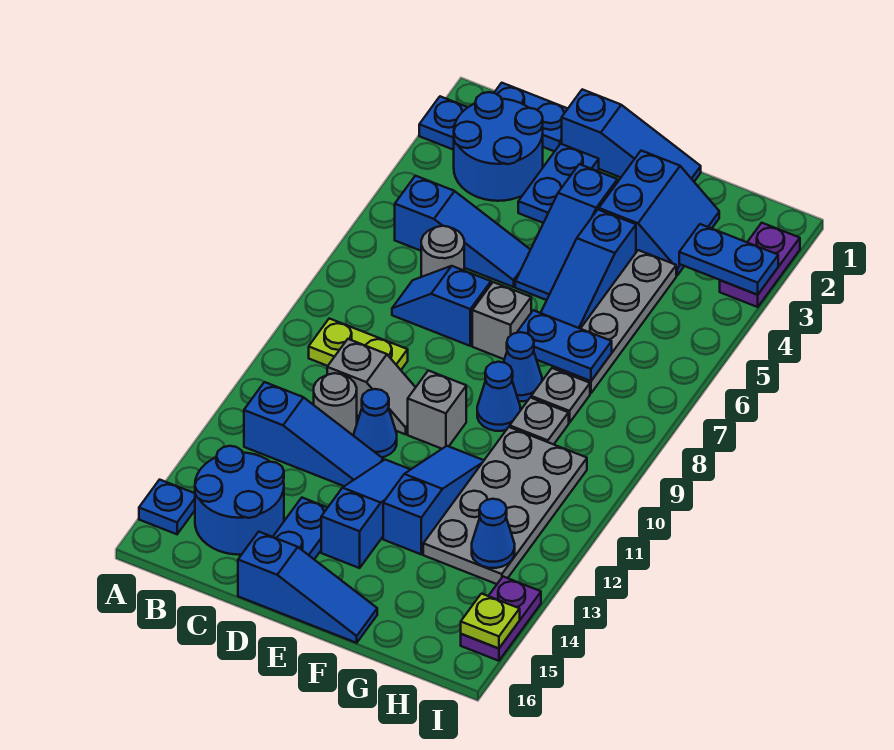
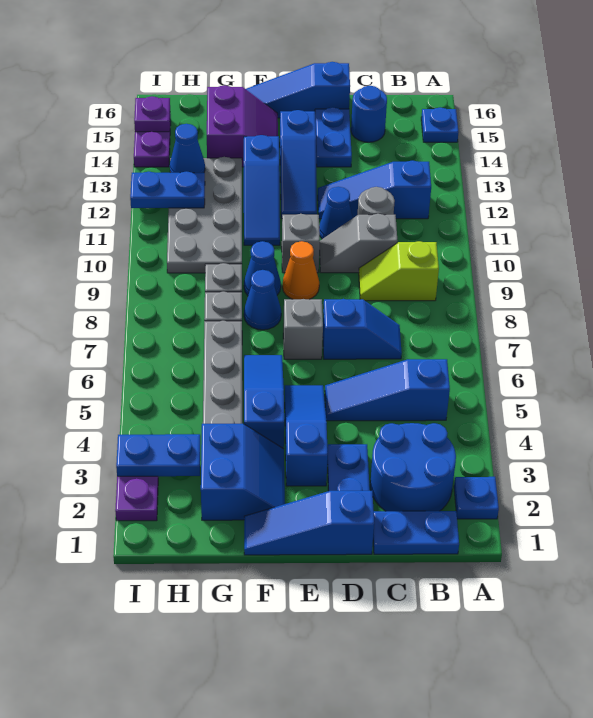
lime 1x2 plate [309,319,408,370] -> lime 1x2 slope [359,241,439,301]
blue 2x2 round brick [195,446,284,555] -> blue 1x1 round brick [351,86,387,142]
grey 1x1 round brick [421,226,464,277] -> none
none -> orange 1x1 cone [283,241,319,299]
blue 2x2 slope [599,151,719,275] -> blue 2x2 slope turned to [201,424,285,520]
blue 1x2 plate [517,310,612,381] -> blue 1x2 plate moved to [130,172,205,208]
none -> purple 2x2 slope [207,85,278,167]
lime 1x1 plate [461,594,520,648] -> purple 1x1 plate [134,96,170,132]

